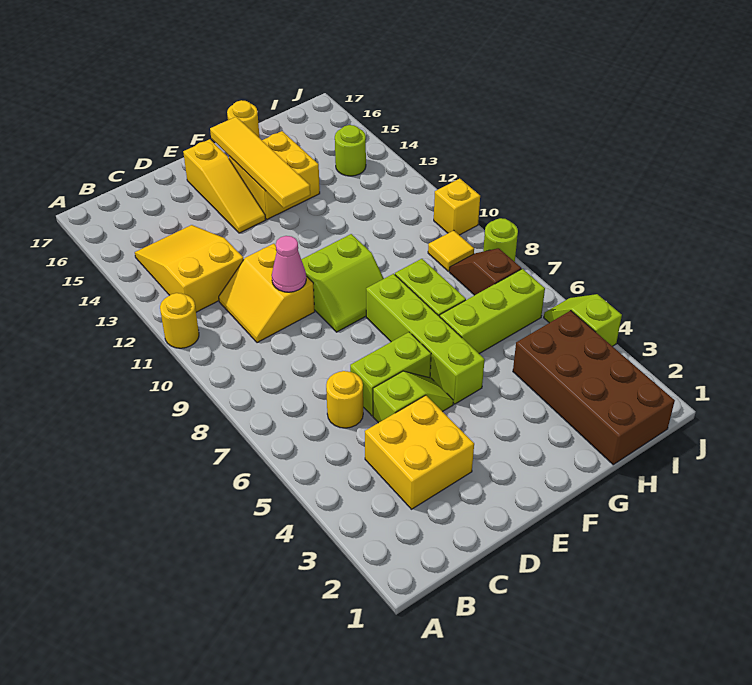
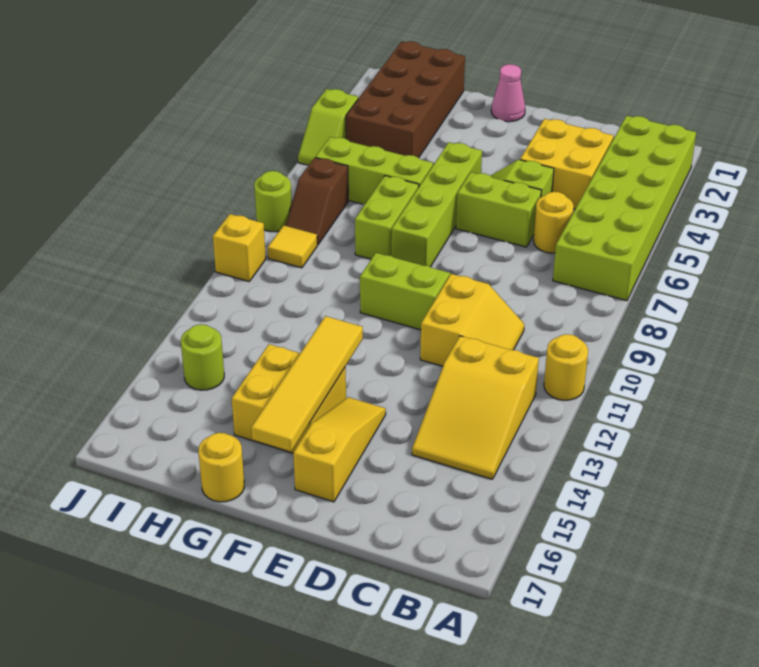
none -> lime 2x6 brick [553,116,696,301]
pink 1x1 cone [272,236,306,292] -> pink 1x1 cone moved to [491,64,525,122]

